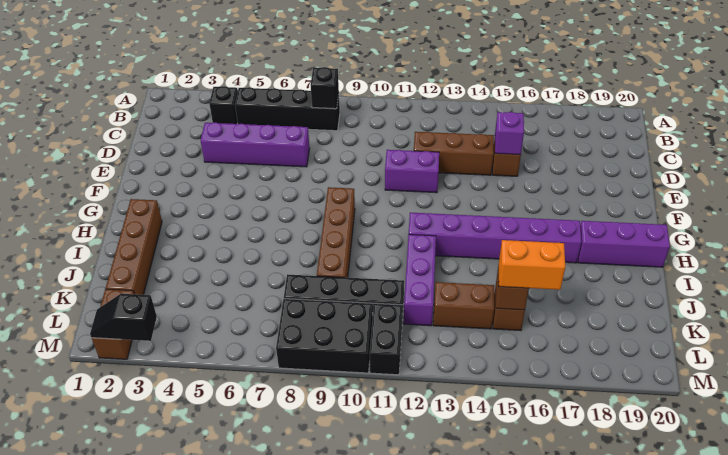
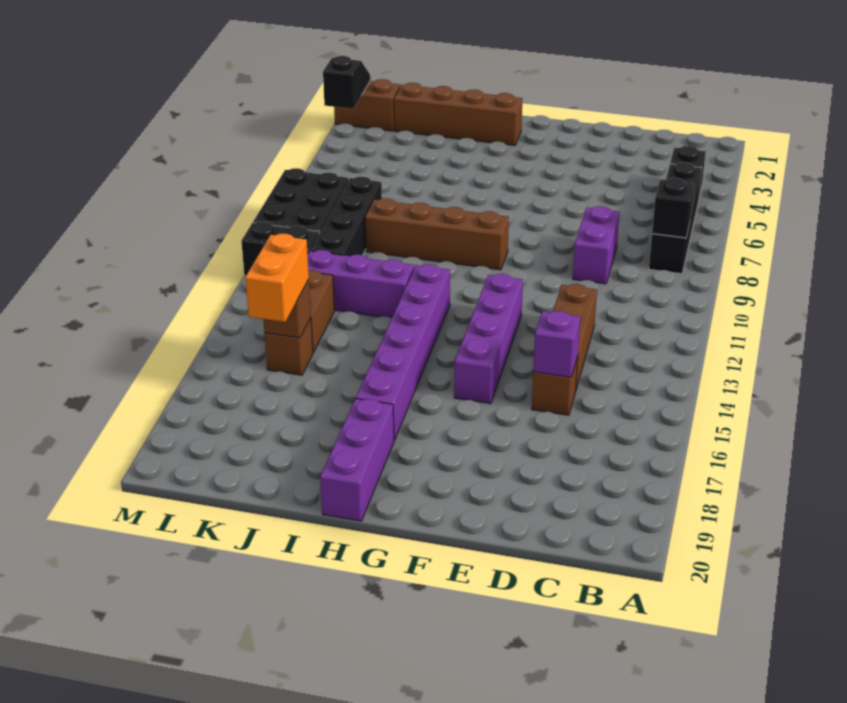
purple 1x4 brick [201,122,310,167] -> purple 1x4 brick moved to [454,274,523,404]
purple 1x2 brick [385,150,439,193] -> purple 1x2 brick moved to [573,206,620,284]

